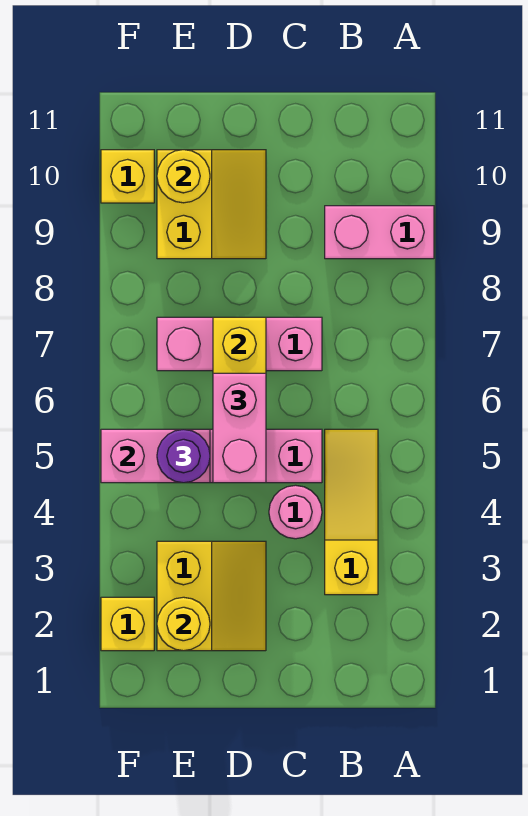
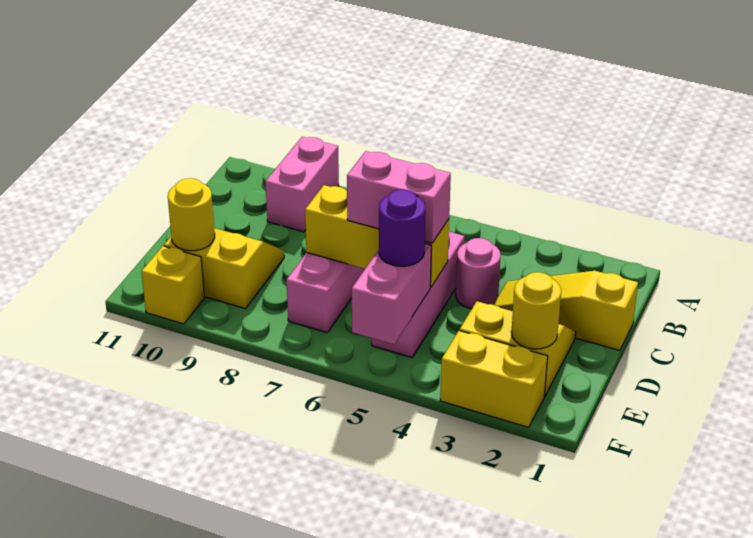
yellow 1x3 slope [325,429,378,595] -> yellow 1x3 slope moved to [493,271,638,350]
yellow 1x1 brick [101,597,154,651] -> yellow 1x2 brick [440,331,548,427]

